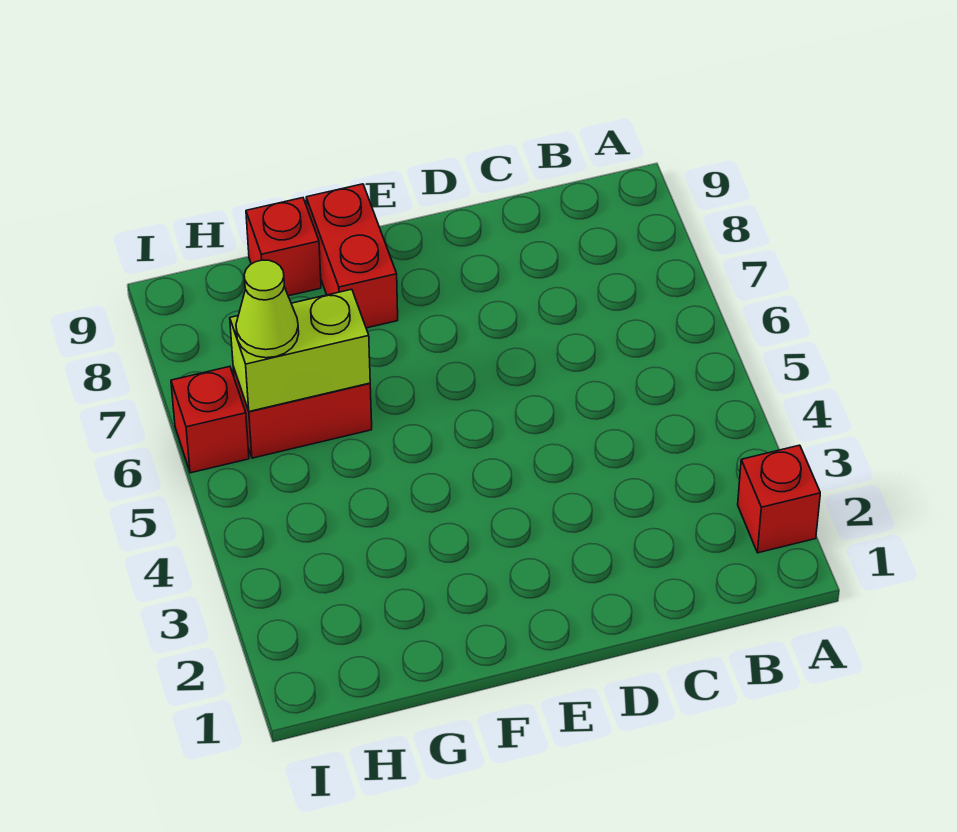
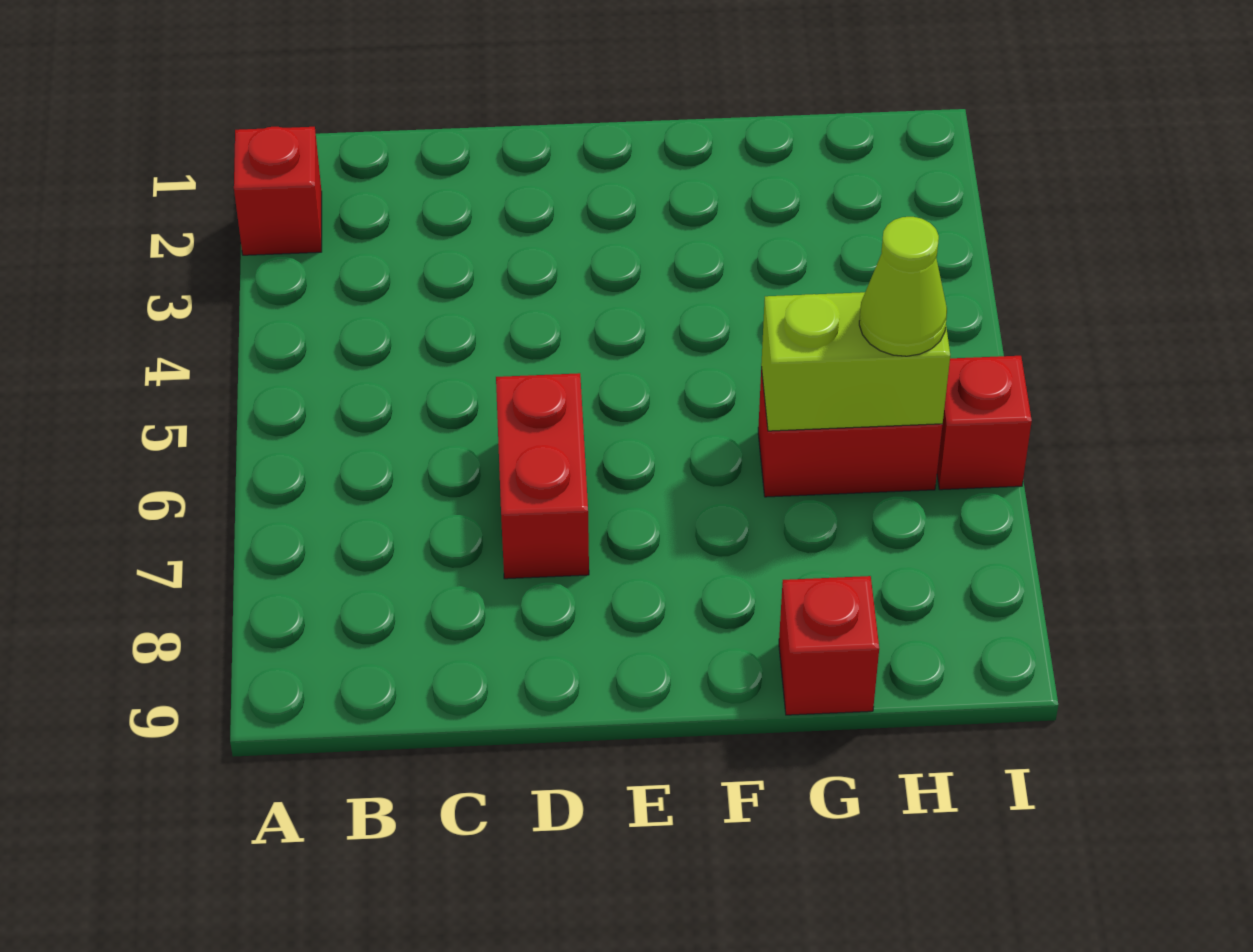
red 1x2 brick [306,184,398,328] -> red 1x2 brick moved to [496,373,589,579]

